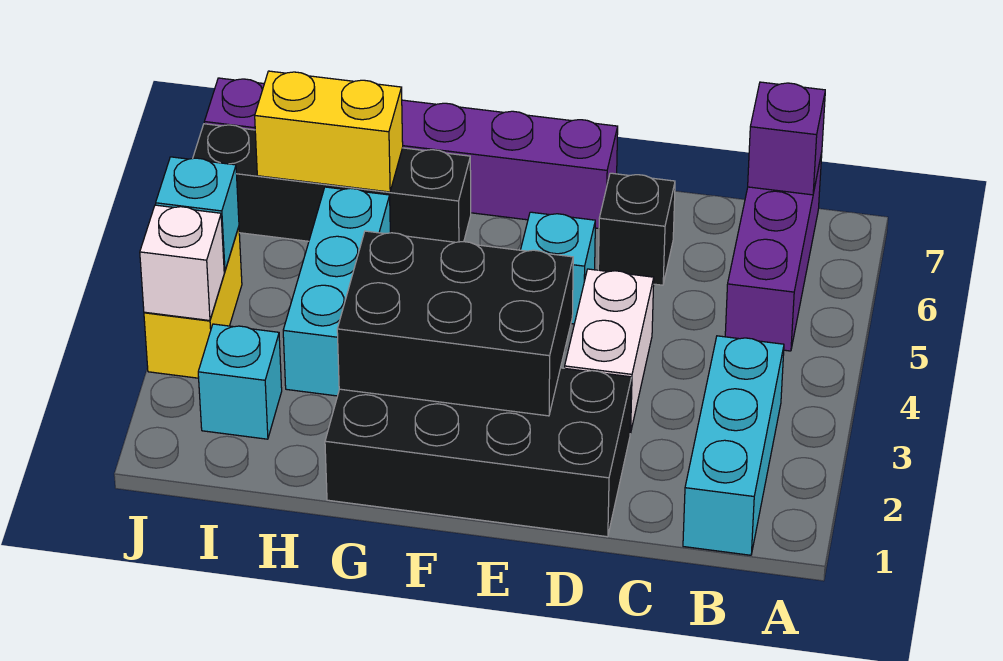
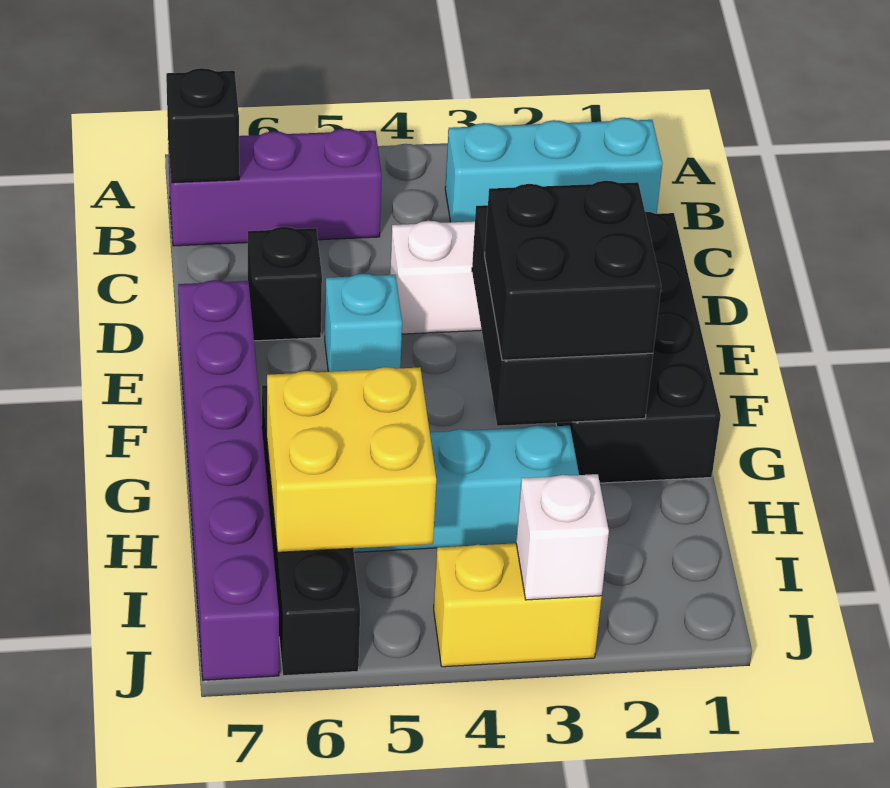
purple 1x1 brick [748,82,825,195] -> black 1x1 brick [166,68,239,183]
none -> black 2x2 brick [485,181,661,360]
yellow 1x2 brick [255,71,403,192] -> yellow 2x2 brick [267,367,436,552]
cyan 1x1 brick [198,324,282,439] -> none
cyan 1x1 brick [156,157,239,271] -> none

